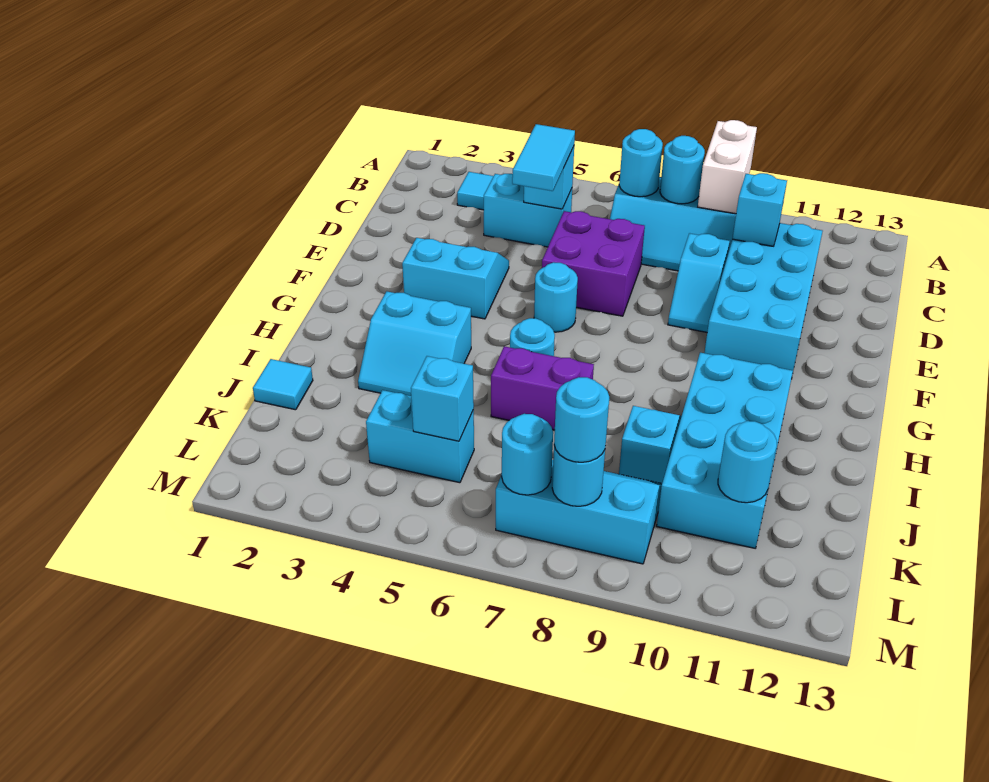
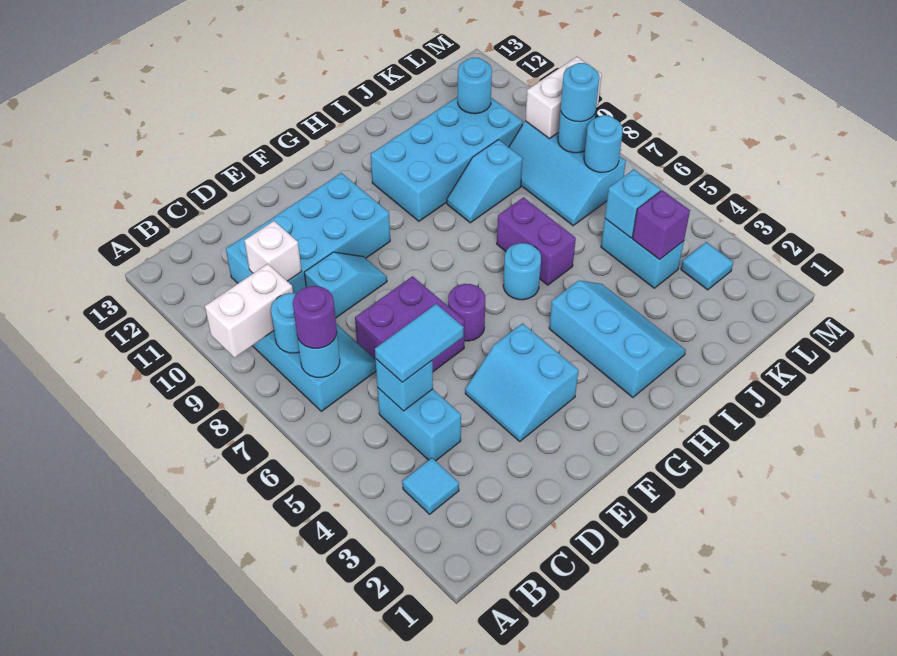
none -> purple 1x1 round brick [293,286,337,348]
cyan 1x1 brick [732,173,787,246] -> white 1x1 brick [244,221,302,281]
cyan 1x1 round brick [534,262,578,332] -> purple 1x1 round brick [448,284,485,341]
cyan 2x2 slope [358,291,471,396] -> cyan 2x3 slope [549,281,686,397]
cyan 1x1 tile [253,359,313,410] -> cyan 1x1 tile moved to [681,242,733,290]
none -> purple 1x1 brick [633,190,690,260]
none -> white 1x2 brick [525,57,602,139]

